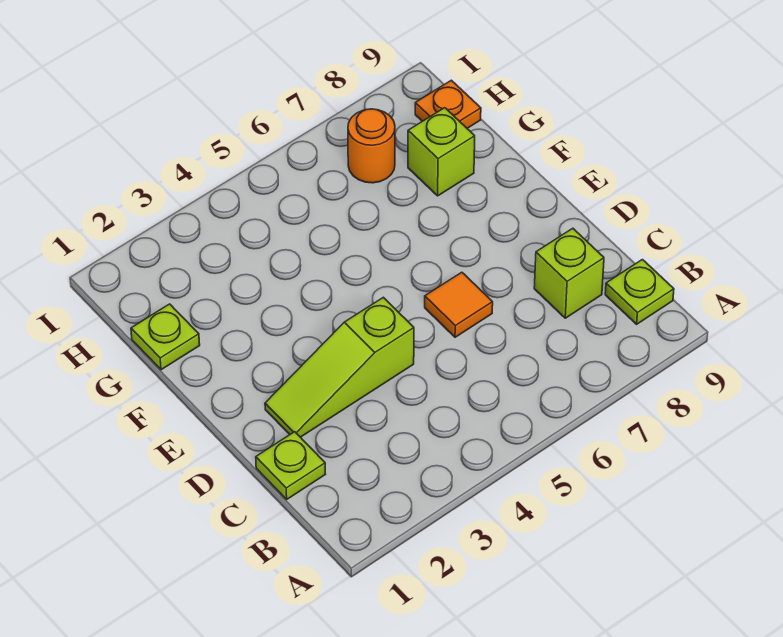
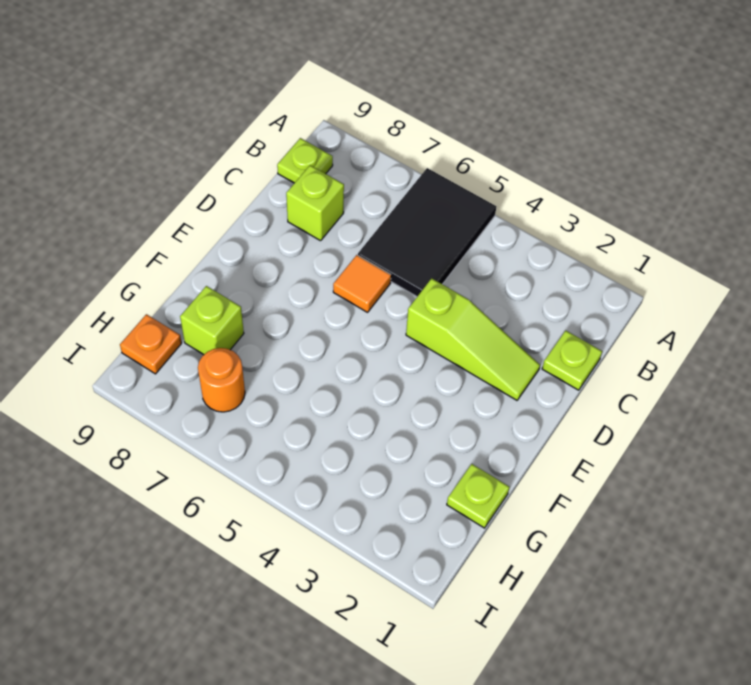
none -> black 2x3 tile [358,168,496,296]

